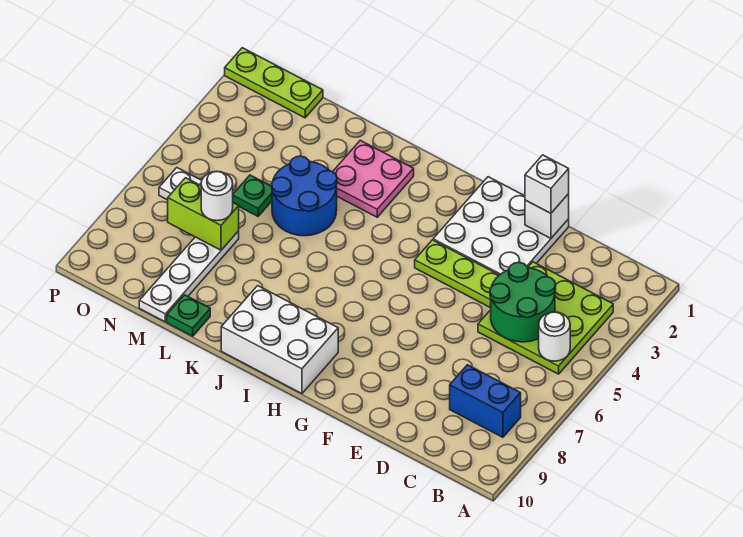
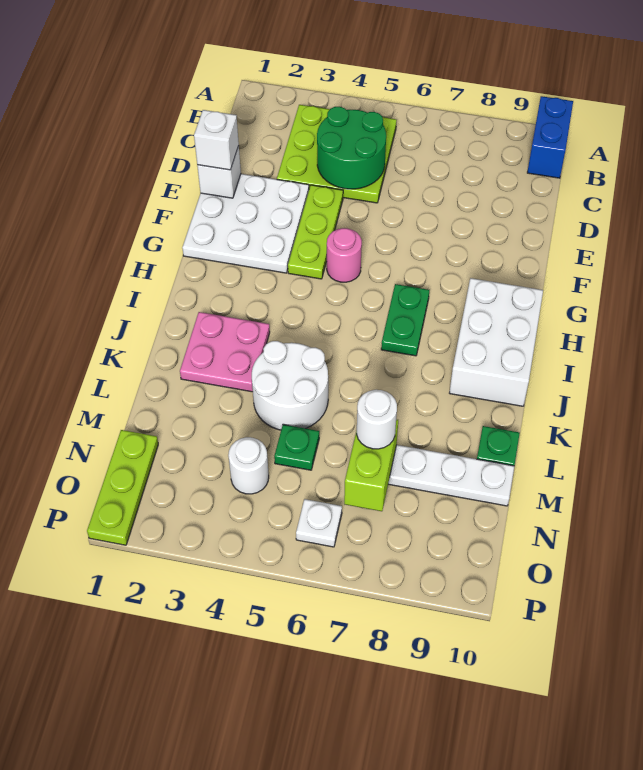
white 1x1 round brick [539,312,570,361] -> white 1x1 round brick moved to [228,437,269,494]
blue 1x2 brick [450,365,521,437] -> blue 1x2 brick moved to [527,96,573,178]
none -> pink 1x1 round brick [327,228,362,282]
none -> green 1x2 plate [381,284,429,356]
blue 2x2 round brick [272,156,337,236] -> white 2x2 round brick [252,341,328,430]

